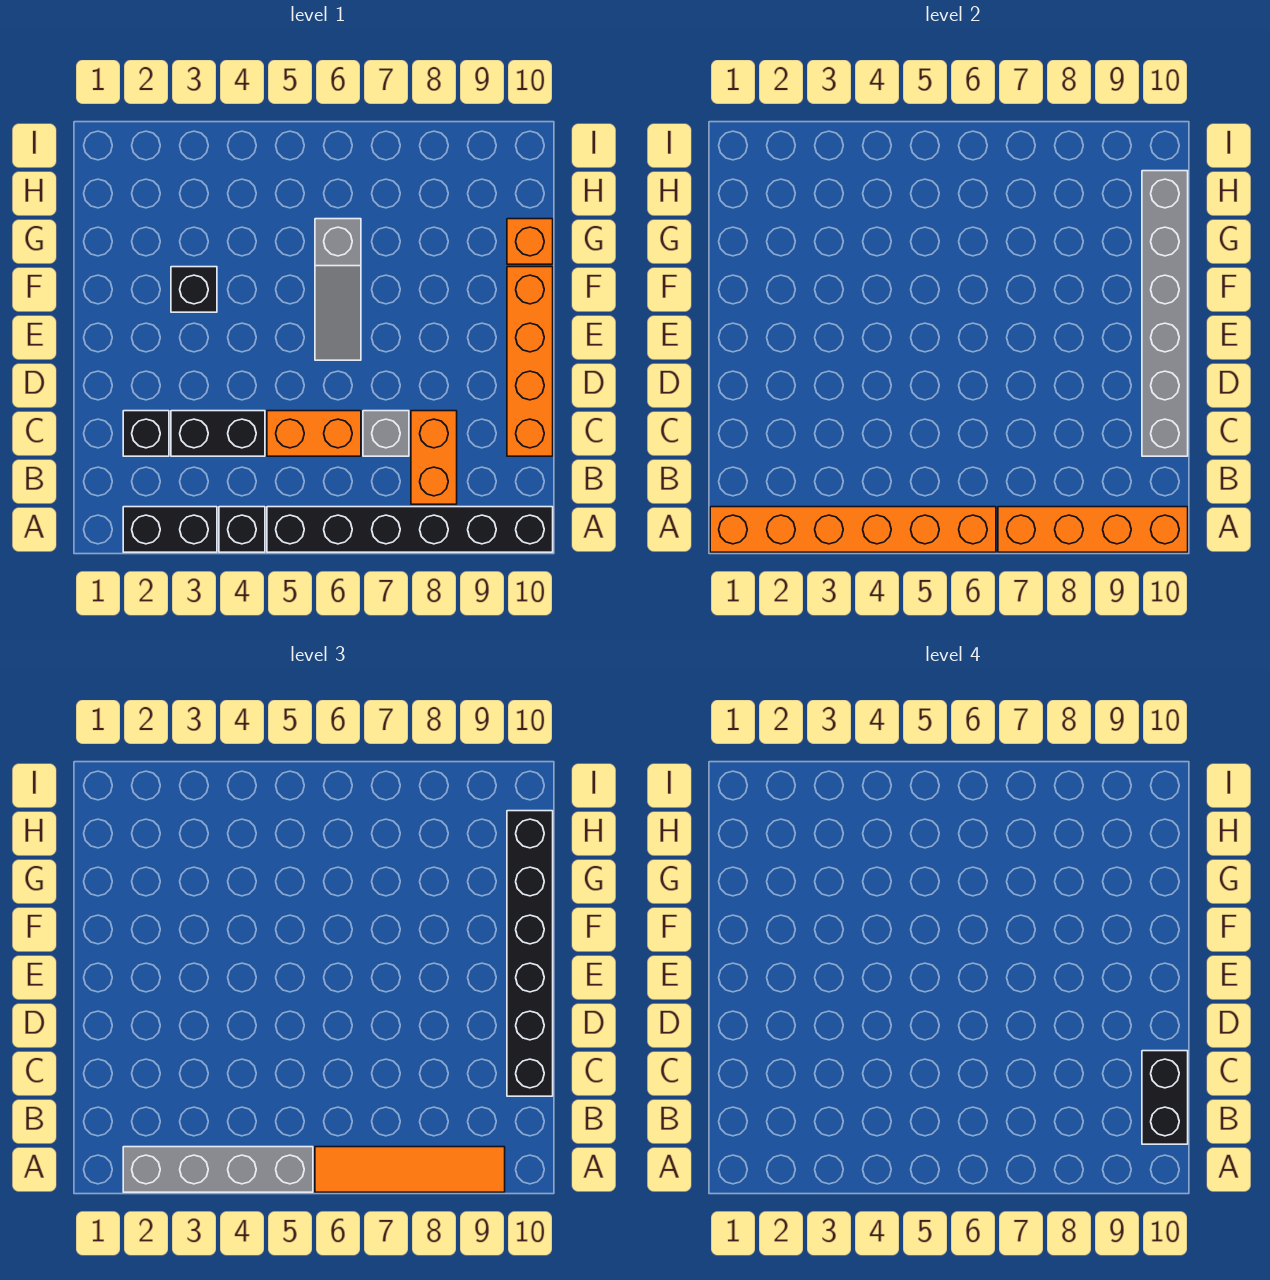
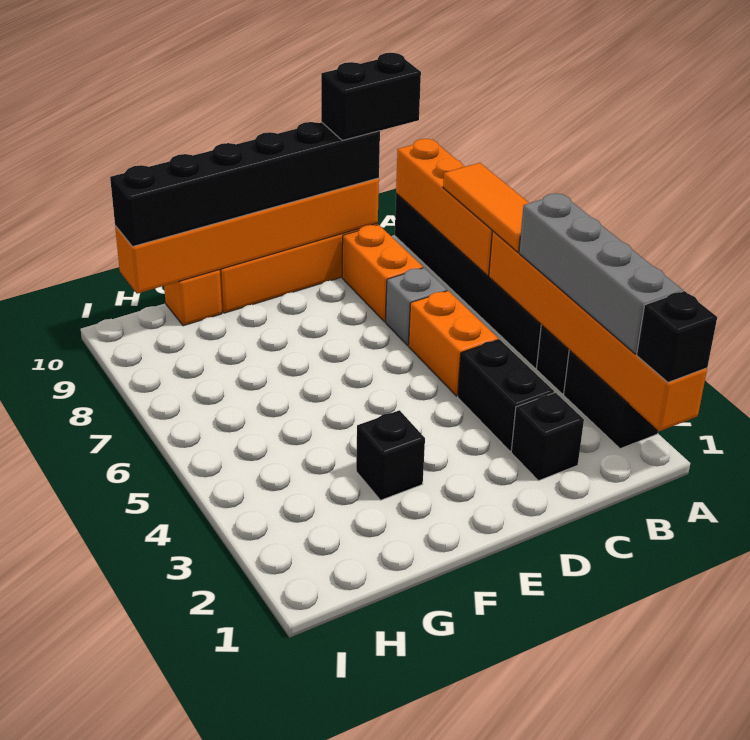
none -> black 1x1 brick [637,291,717,382]
orange 1x4 tile [315,1147,505,1192] -> orange 1x3 tile [443,163,529,252]
orange 1x2 brick [411,411,457,504] -> orange 1x2 brick turned to [342,225,423,322]
grey 1x6 brick [1142,171,1188,456] -> orange 1x6 brick [115,178,379,294]
grey 1x3 slope [315,219,361,360] -> none

